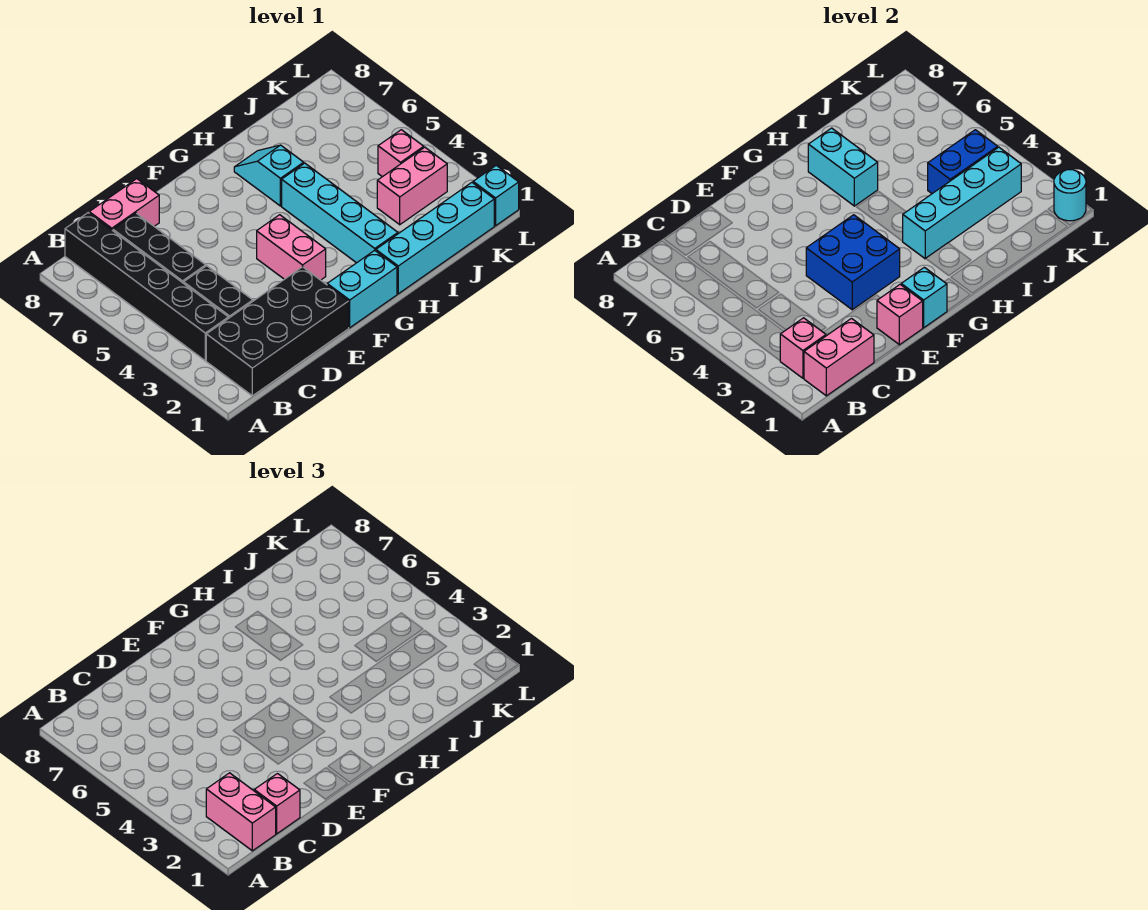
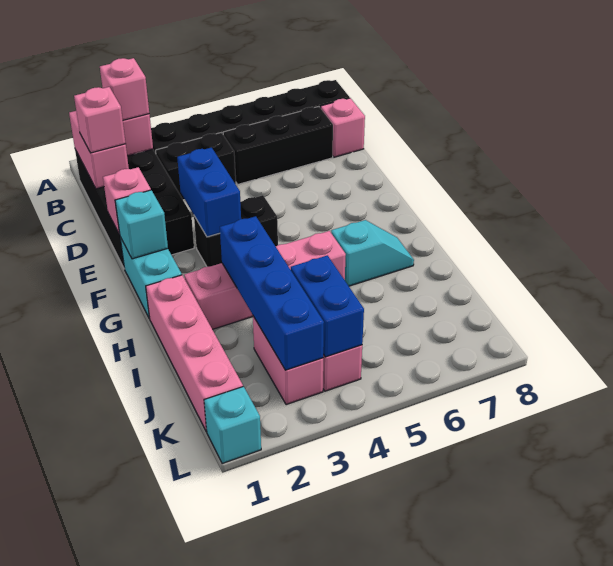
pink 1x2 brick [206,773,276,851] -> pink 1x1 brick [100,58,149,120]
pink 1x2 brick [89,179,159,231] -> pink 1x1 brick [321,98,365,157]
blue 2x2 brick [806,215,900,310] -> blue 1x2 brick [177,148,241,237]
pink 1x2 brick [257,215,326,280] -> black 1x2 brick [194,195,278,267]
cyan 1x4 brick [376,183,494,294] -> pink 1x4 brick [146,275,243,432]
cyan 1x4 brick [282,163,398,263] -> pink 1x4 brick [184,231,346,329]
cyan 1x4 brick [903,147,1021,259] -> blue 1x4 brick [220,216,324,370]
cyan 1x2 brick [808,128,878,206] -> none
cyan 1x1 round brick [1054,170,1086,221] -> none

